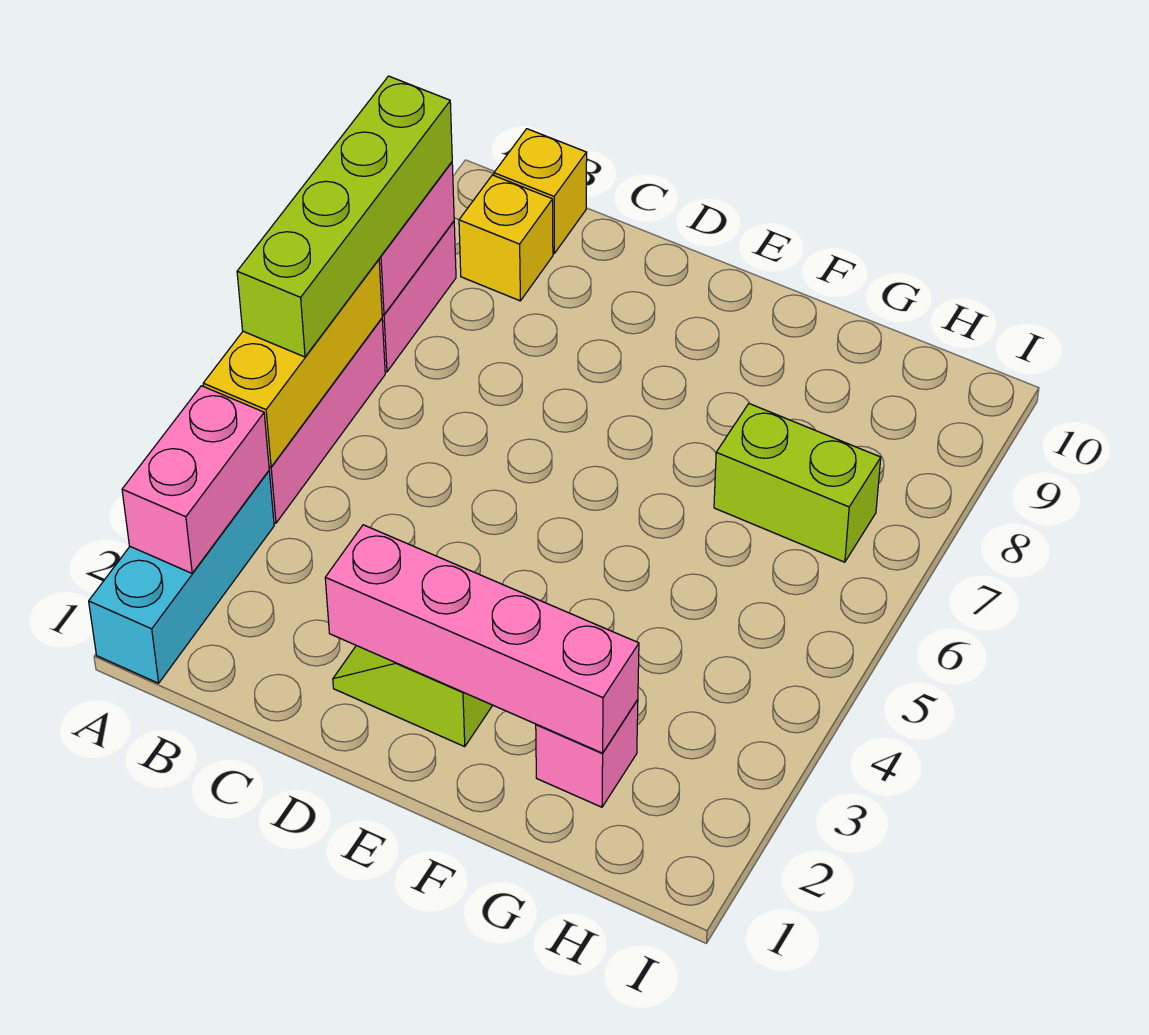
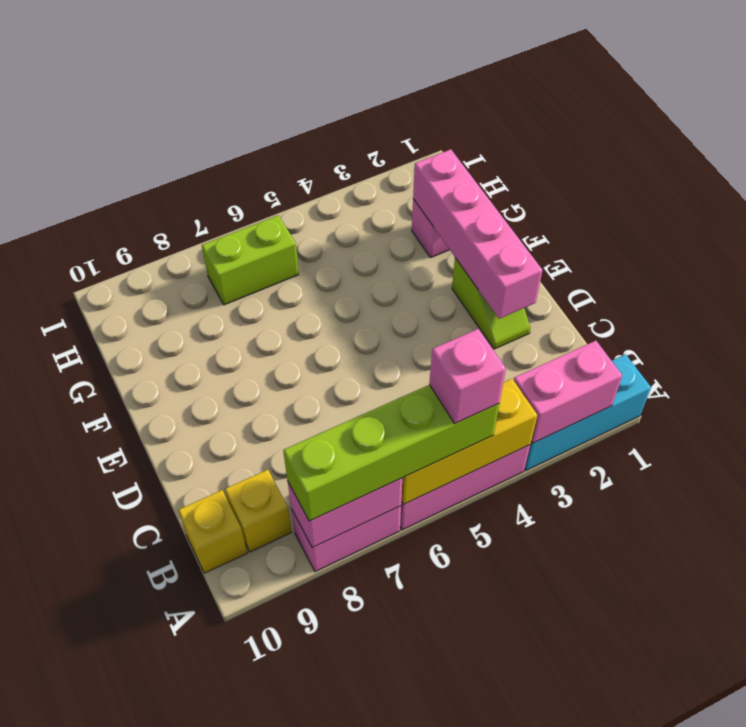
none -> pink 1x1 brick [429,329,506,423]
lime 1x2 brick [714,404,881,562] -> lime 1x2 brick turned to [202,215,299,305]

